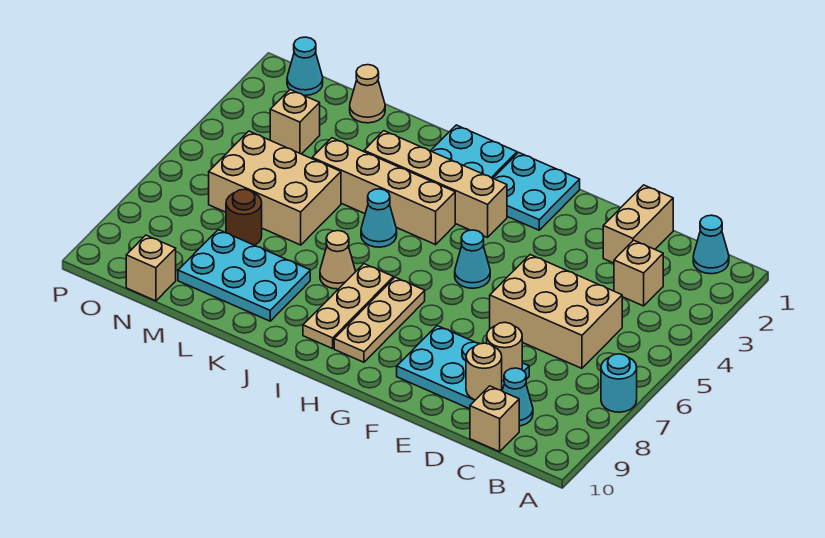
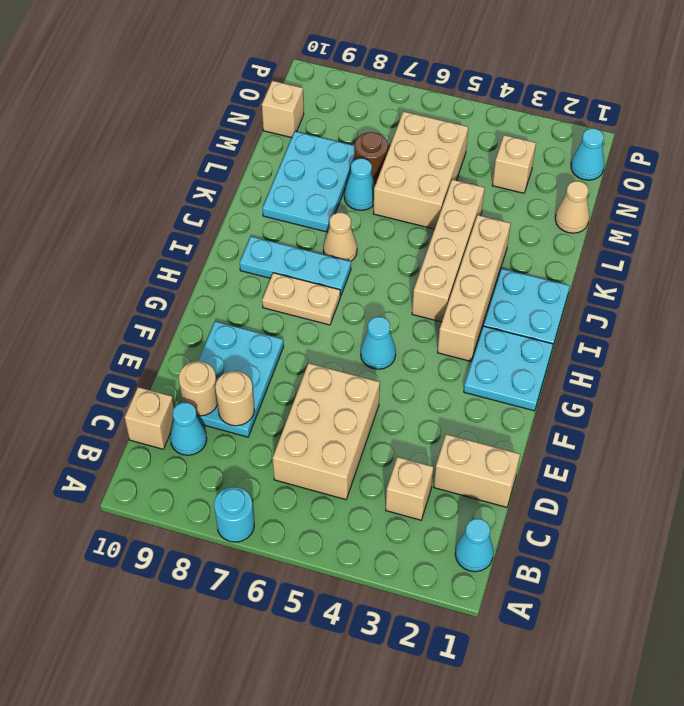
tan 1x3 plate [334,277,425,362] -> tan 1x2 plate [262,273,340,325]
tan 1x3 plate [303,264,394,349] -> cyan 1x3 plate [240,236,351,296]
cyan 1x1 cone [361,189,397,247] -> cyan 1x1 cone moved to [344,159,375,210]

